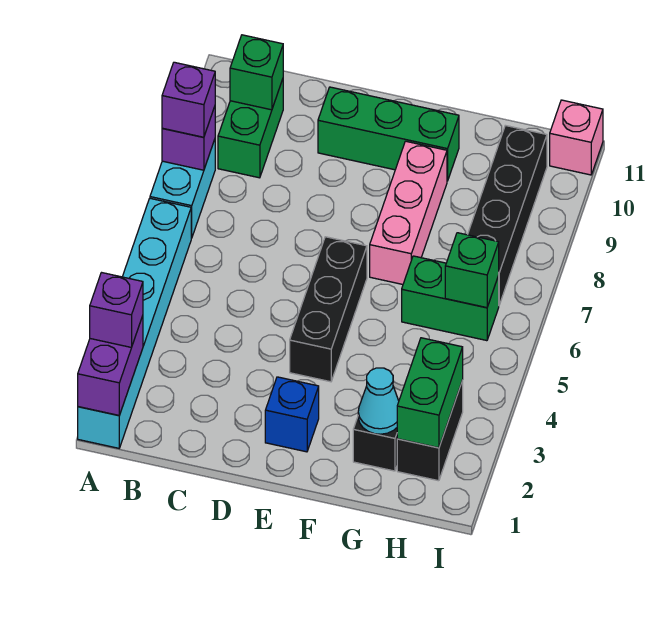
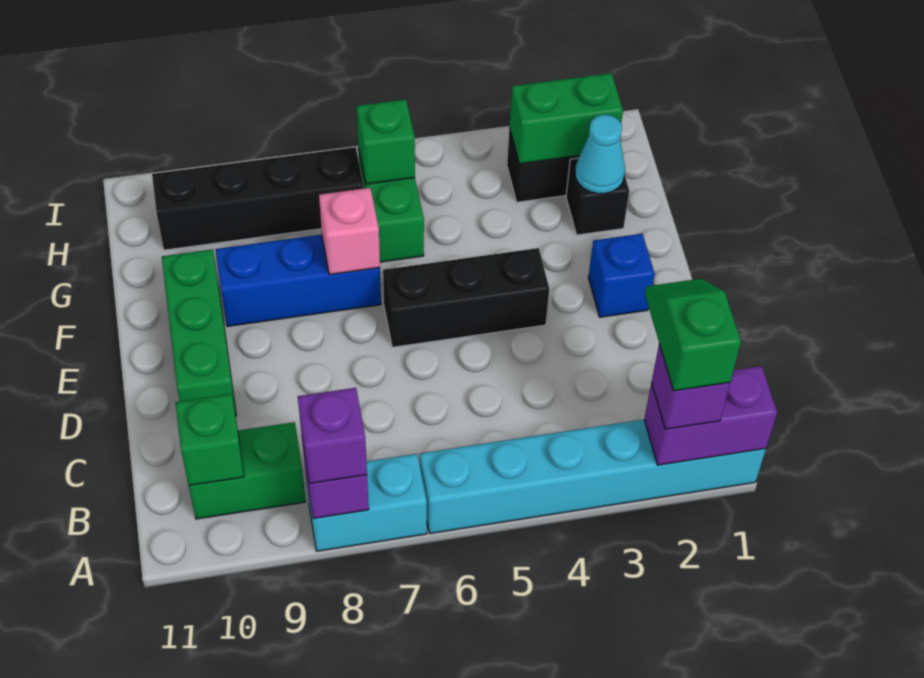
none -> green 1x2 slope [645,279,741,391]
pink 1x3 brick [370,141,447,284] -> blue 1x3 brick [215,235,381,326]
pink 1x1 brick [550,100,603,175] -> pink 1x1 brick moved to [319,188,380,275]

